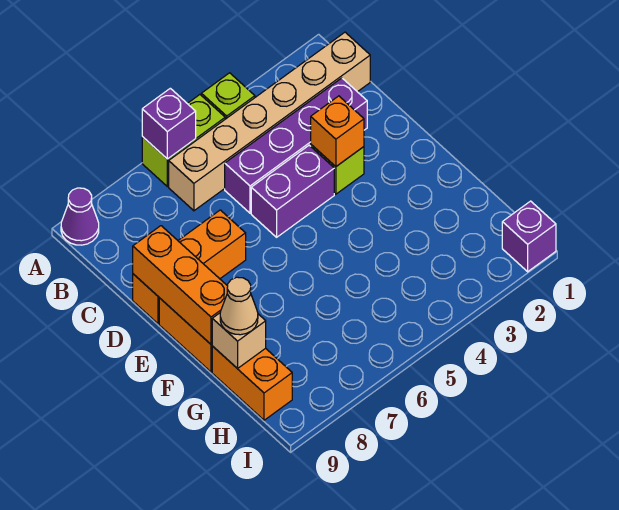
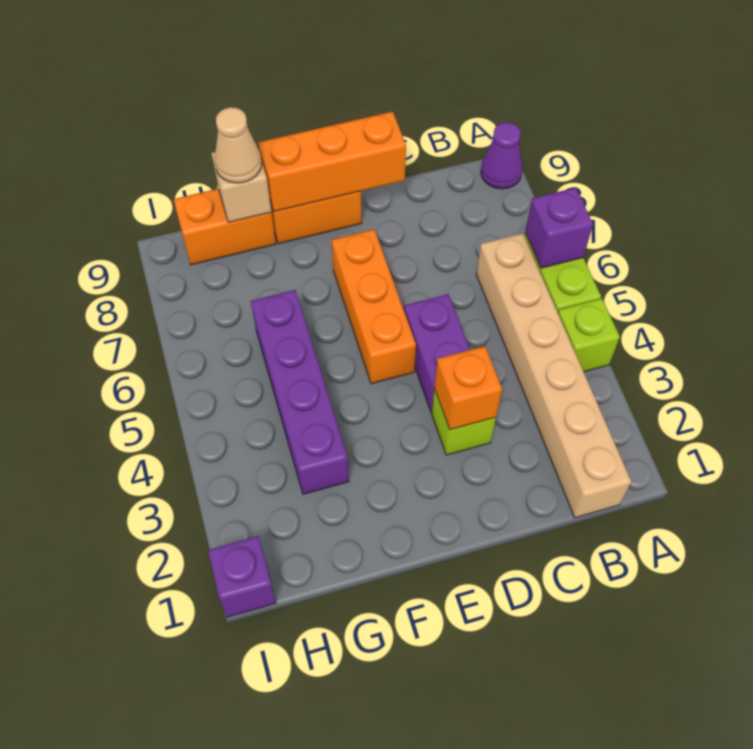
purple 1x4 brick [225,78,367,213] -> purple 1x4 brick moved to [251,290,349,494]
orange 1x3 brick [133,210,246,324] -> orange 1x3 brick moved to [332,229,416,384]

